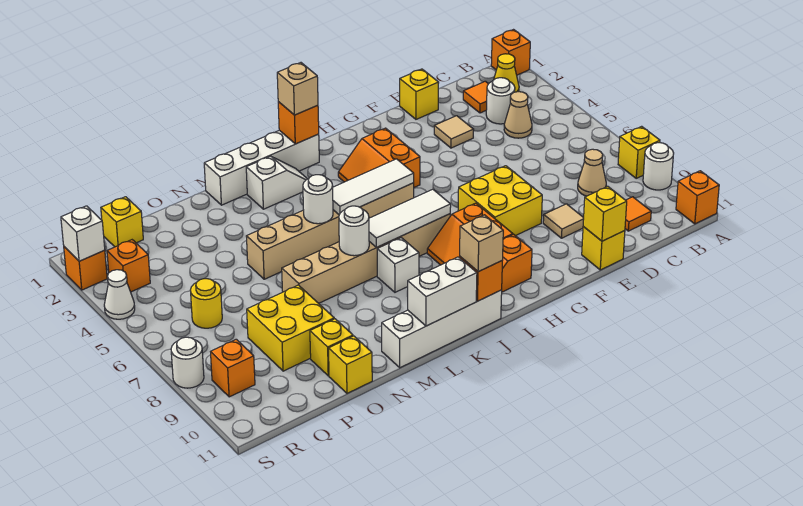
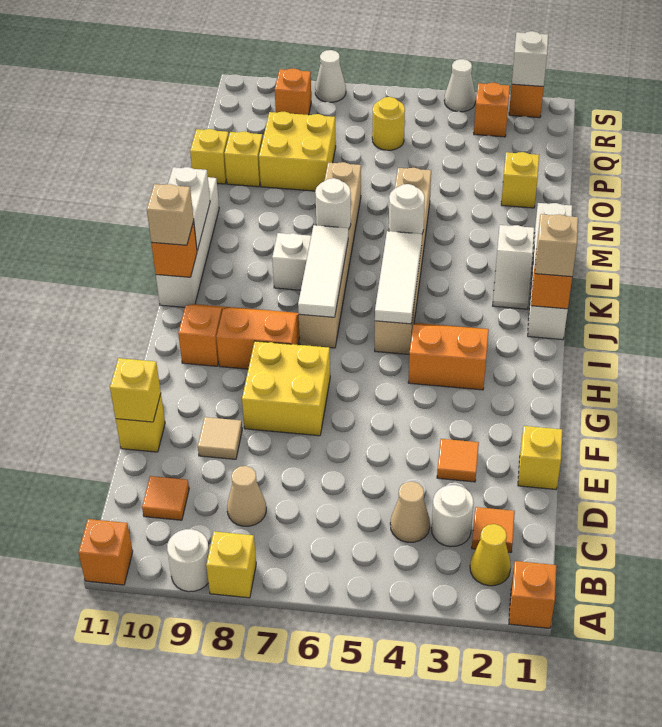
tan 1x1 tile [434,116,474,148] -> orange 1x1 tile [437,439,479,482]
yellow 1x1 brick [101,197,143,247] -> yellow 1x1 brick moved to [501,152,539,208]
white 1x1 round brick [171,337,204,388] -> white 1x1 cone [315,50,346,102]

